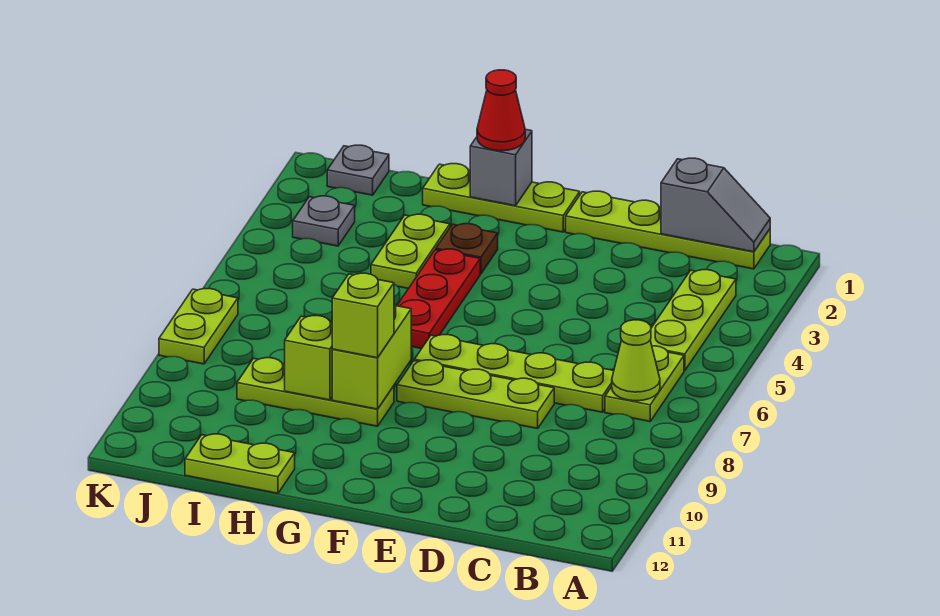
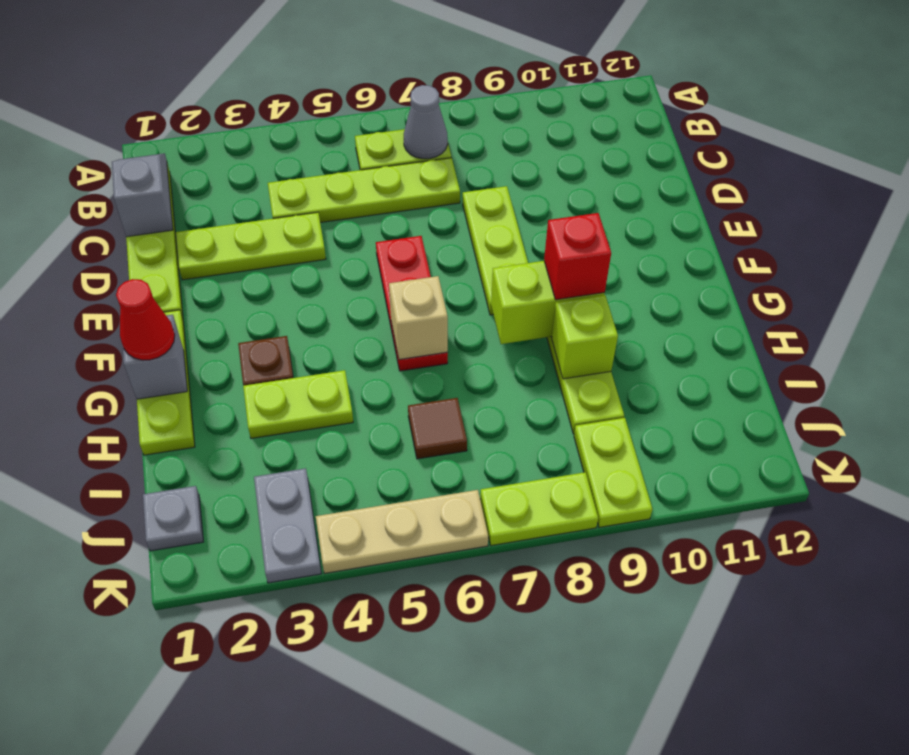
lime 1x3 plate [650,270,736,371] -> lime 1x3 plate moved to [176,212,326,280]
lime 1x1 cone [612,320,660,401] -> grey 1x1 cone [404,85,448,159]
lime 1x4 plate [414,335,614,412] -> lime 1x4 plate turned to [268,158,460,223]
red 1x3 plate [397,249,480,349] -> red 1x3 plate turned to [376,236,448,371]
none -> tan 1x1 brick [389,276,448,360]
lime 1x1 brick [332,273,394,358] -> red 1x1 brick [544,213,611,300]
lime 1x2 plate [185,434,295,493] -> lime 1x2 plate moved to [574,418,653,527]
none -> brown 1x1 tile [408,398,467,459]
grey 1x1 plate [293,196,355,246] -> grey 1x2 plate [254,468,321,583]
none -> tan 1x3 plate [316,490,488,573]

